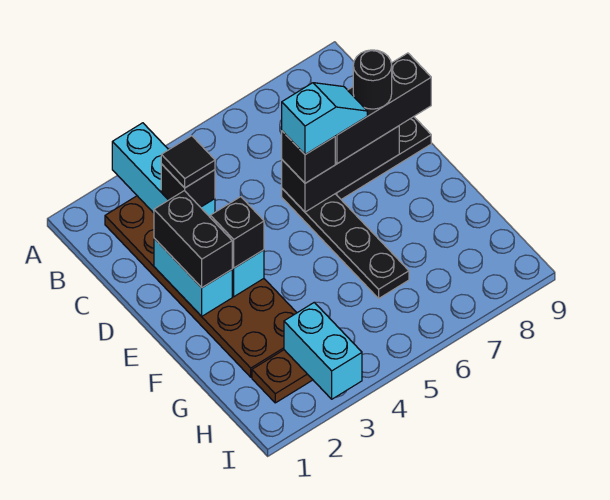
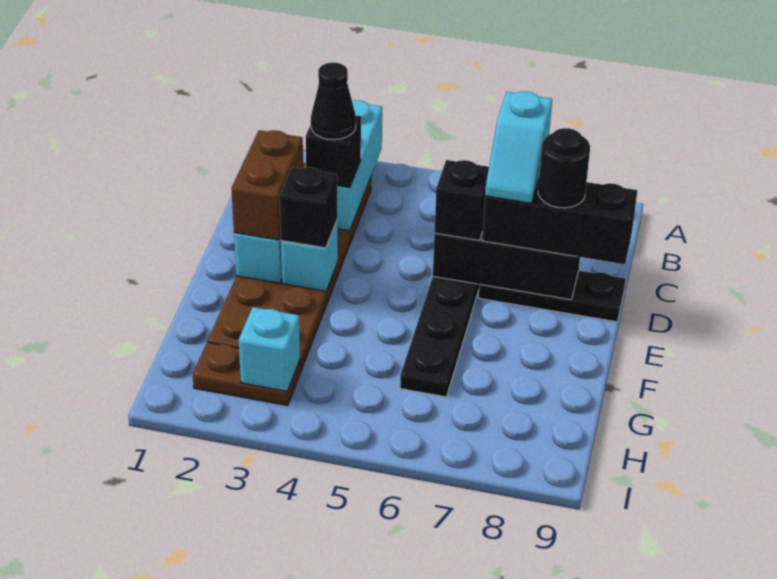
black 1x1 tile [161,136,215,188] -> black 1x1 cone [311,63,356,140]
black 1x2 brick [154,191,232,288] -> brown 1x2 brick [231,130,303,240]
cyan 1x2 slope [282,83,367,155] -> cyan 1x2 slope turned to [485,91,552,203]
cyan 1x2 brick [284,302,362,399] -> cyan 1x1 brick [239,307,300,391]

